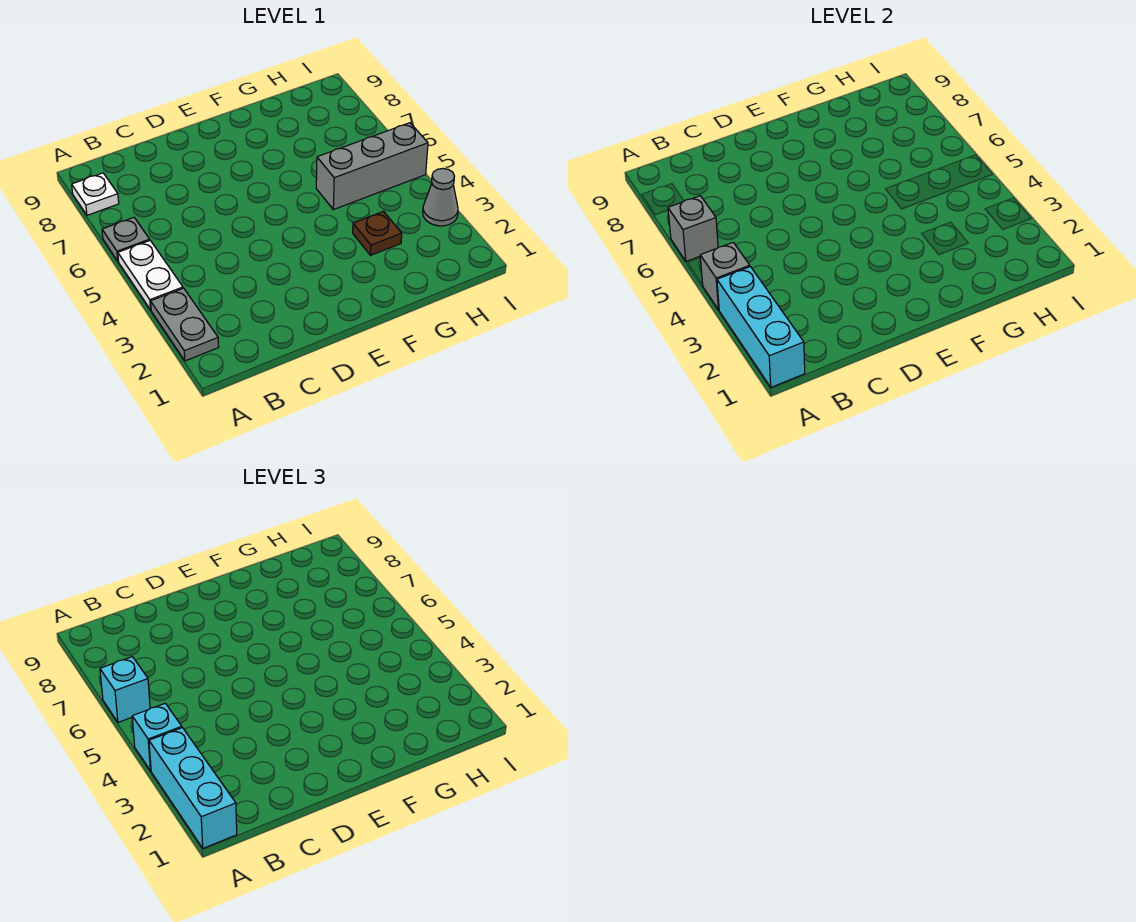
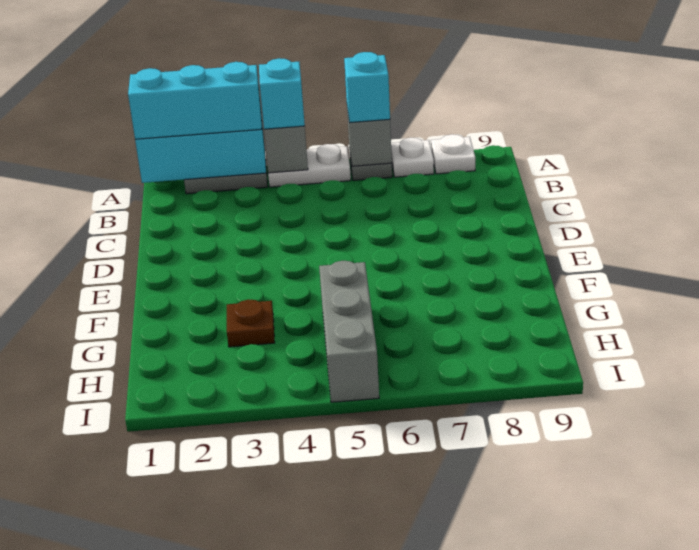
none -> white 1x1 plate [391,138,434,177]
grey 1x1 cone [423,168,458,226] -> none

